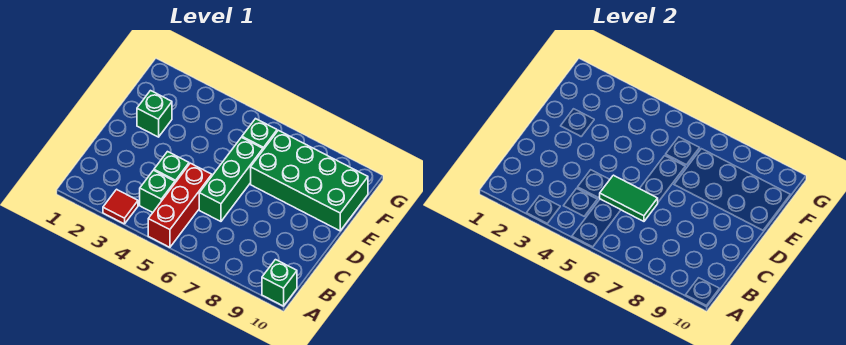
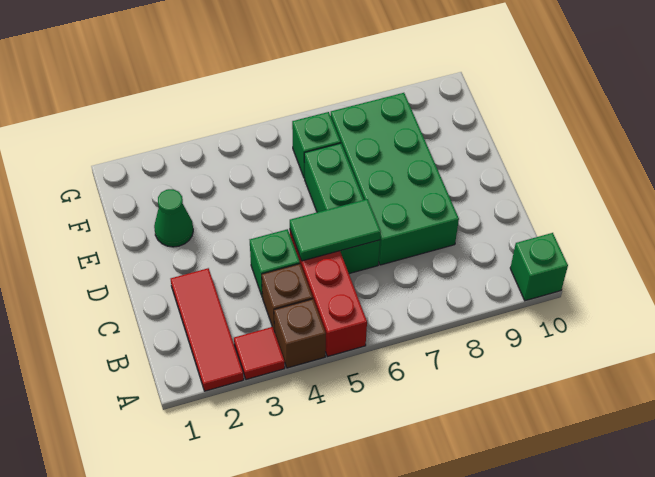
none -> red 1x3 tile [171,268,244,391]
none -> brown 1x1 brick [274,299,326,368]
green 1x1 brick [140,170,175,213] -> brown 1x1 brick [262,264,313,332]
green 1x1 brick [137,91,172,137] -> green 1x1 cone [154,189,193,247]
green 2x4 brick [251,130,368,231] -> green 2x4 brick turned to [331,93,459,265]

